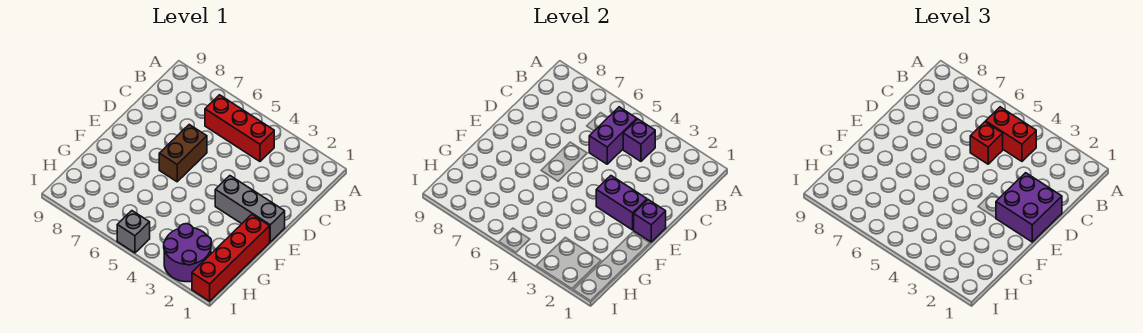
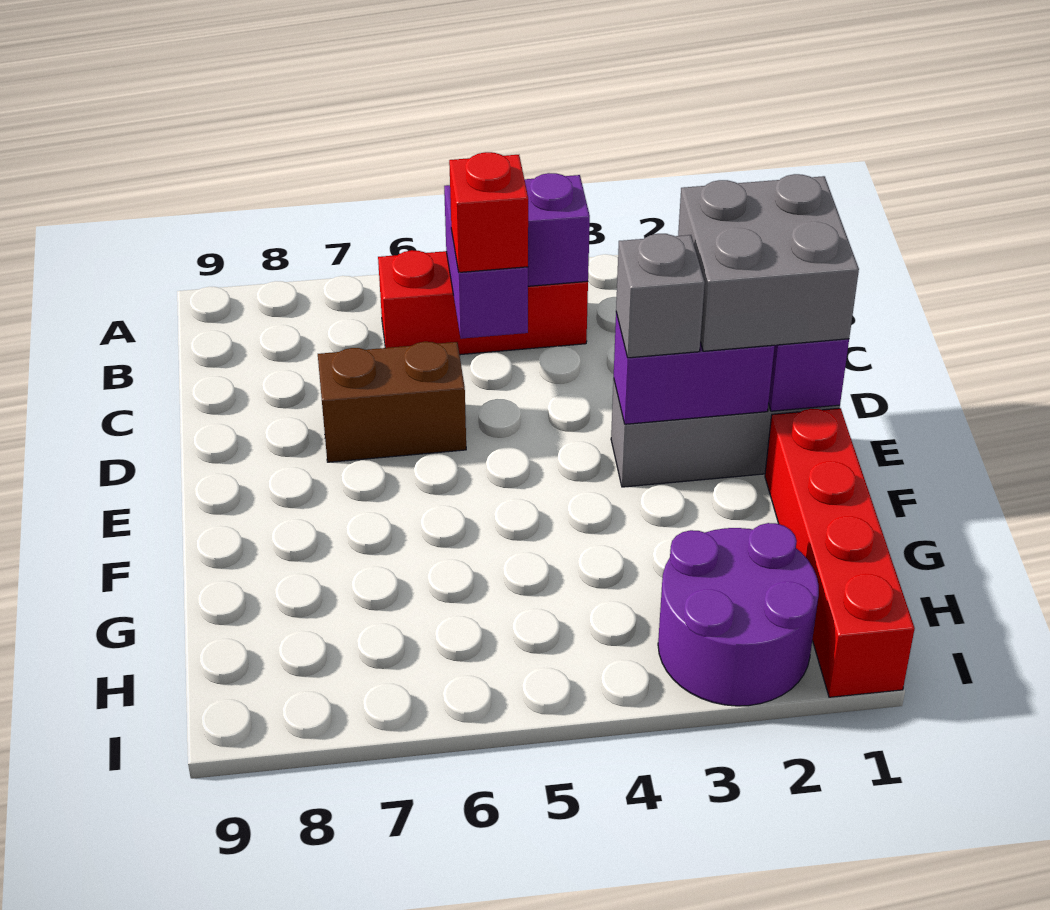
red 1x2 brick [986,107,1036,161] -> none
purple 2x2 brick [996,173,1062,242] -> grey 2x2 brick [678,174,859,351]
brown 1x2 brick [159,125,207,182] -> brown 1x2 brick turned to [318,342,466,462]
grey 1x1 brick [117,211,150,253] -> grey 1x1 brick moved to [616,234,705,358]

